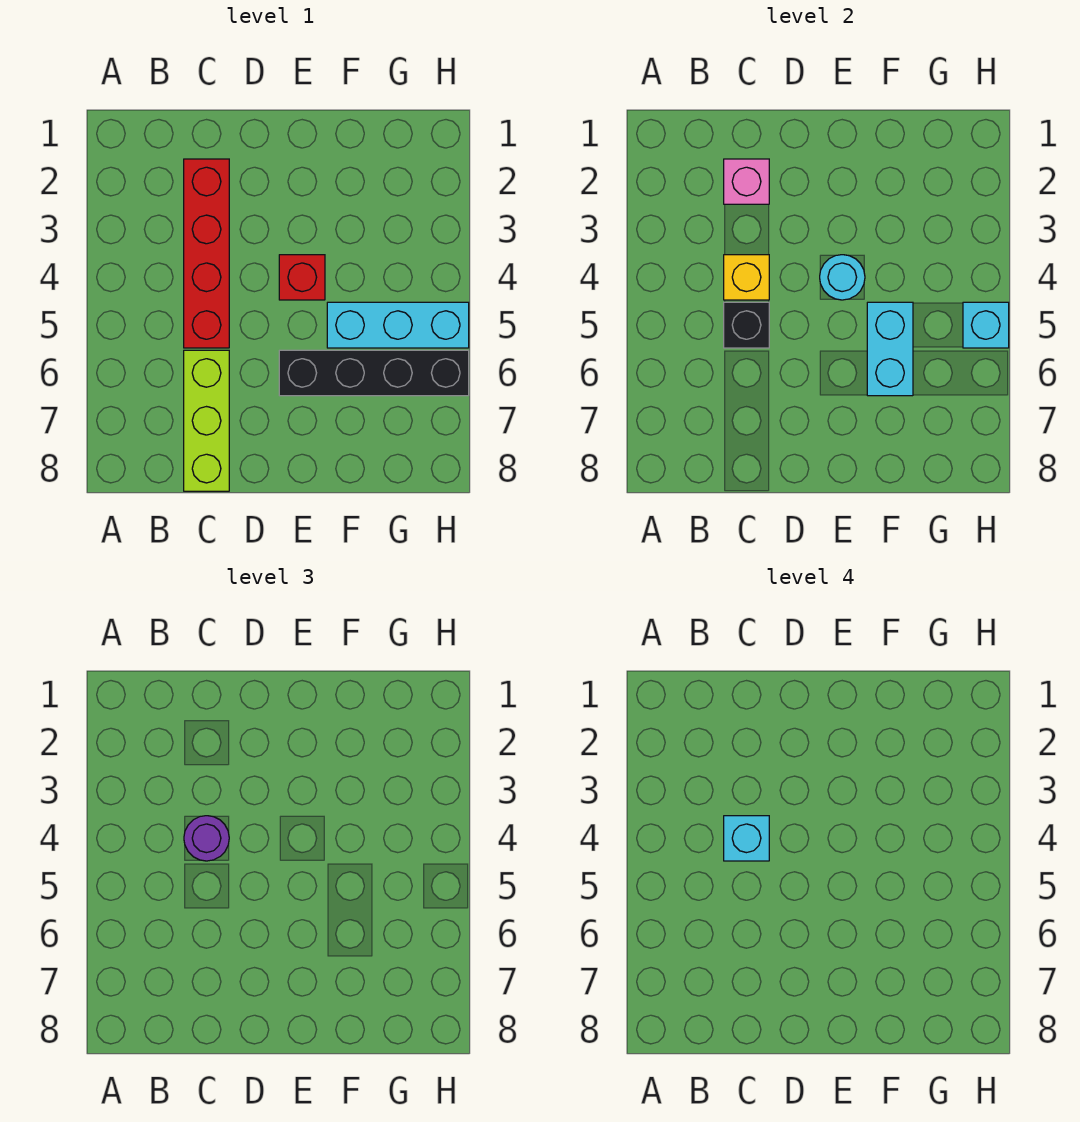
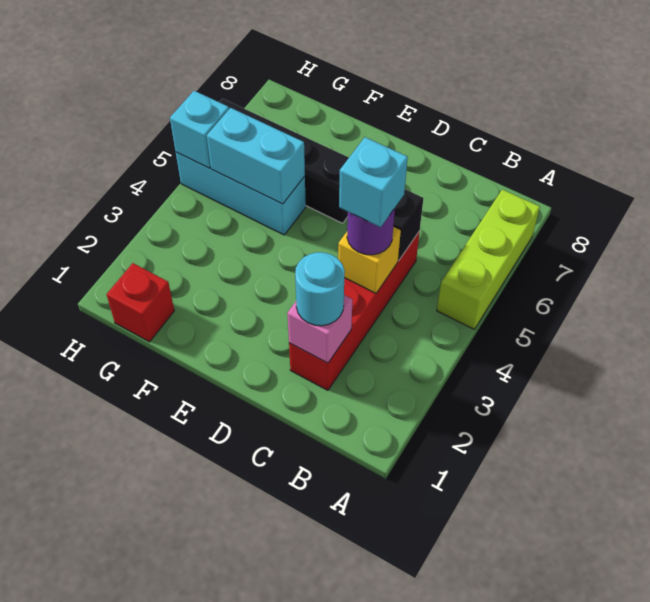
lime 1x3 brick [184,350,229,491] -> lime 1x3 brick moved to [437,189,540,329]
red 1x1 brick [279,255,325,300] -> red 1x1 brick moved to [107,263,174,342]
cyan 1x1 round brick [820,255,865,300] -> cyan 1x1 round brick moved to [295,252,345,326]
cyan 1x2 brick [867,302,913,396] -> cyan 1x2 brick turned to [207,108,305,204]

